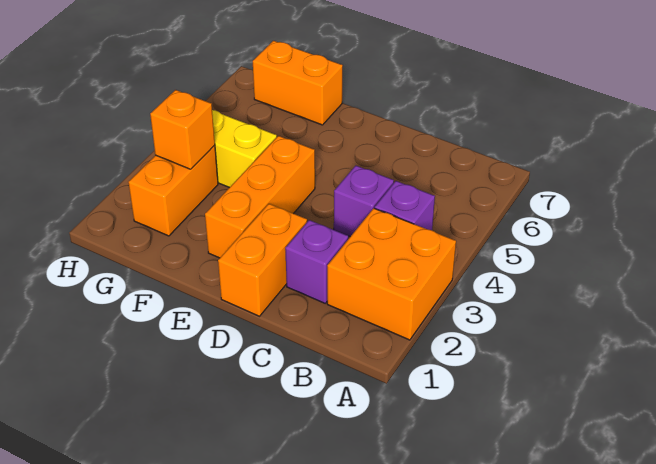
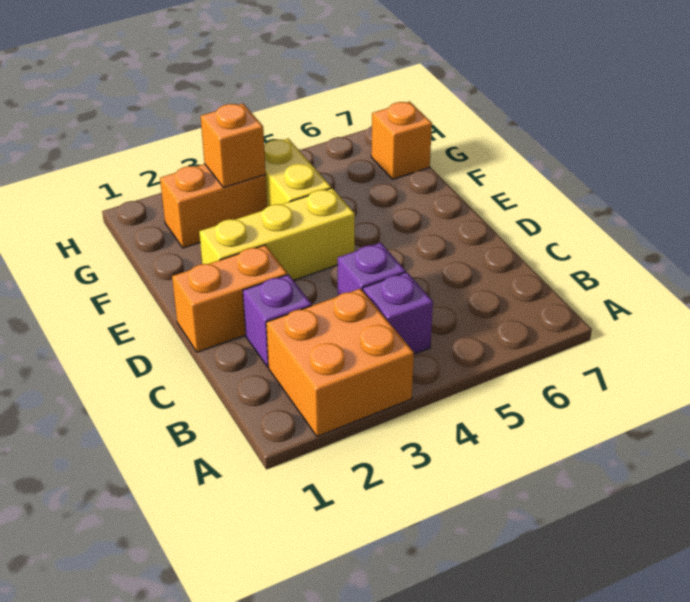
orange 1x3 brick [205,136,315,258] -> yellow 1x3 brick [199,188,355,280]
orange 1x2 brick [253,41,343,125] -> orange 1x1 brick [371,102,432,179]

